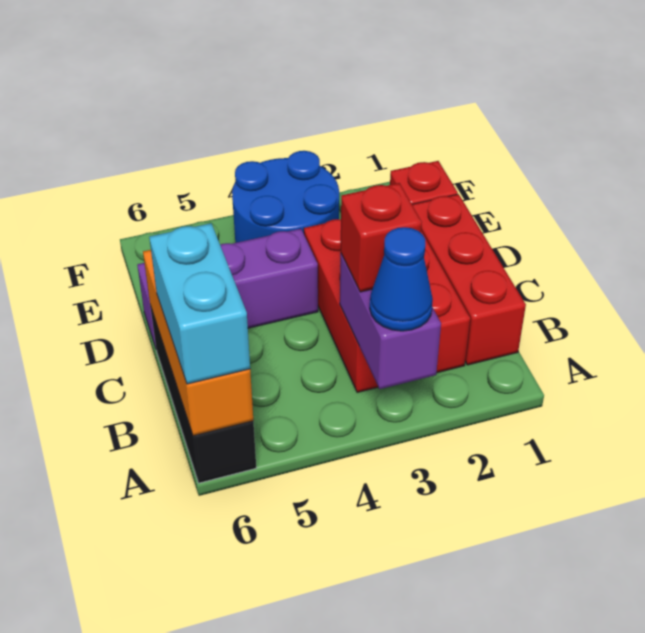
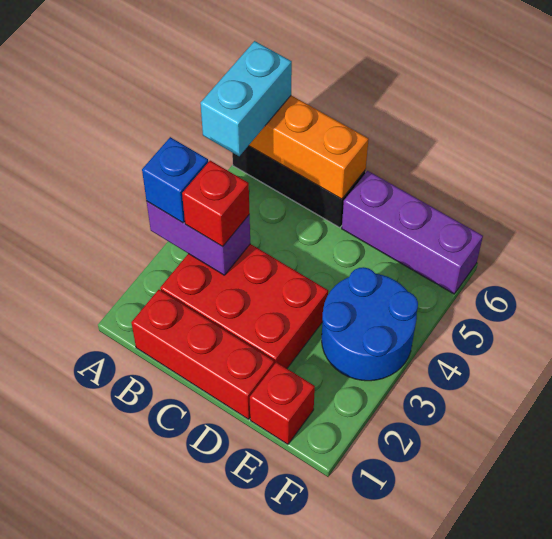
blue 1x1 cone [370,227,433,331] -> blue 1x1 brick [142,137,208,223]
cyan 1x2 brick [149,223,250,384] -> cyan 1x2 brick turned to [200,41,292,156]
purple 1x3 brick [137,229,318,348] -> purple 1x3 brick turned to [342,171,483,294]

